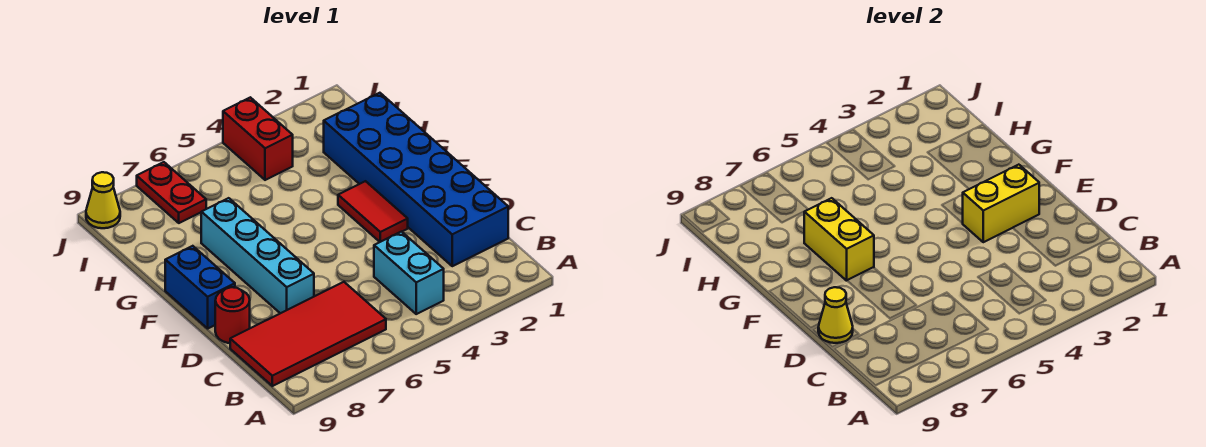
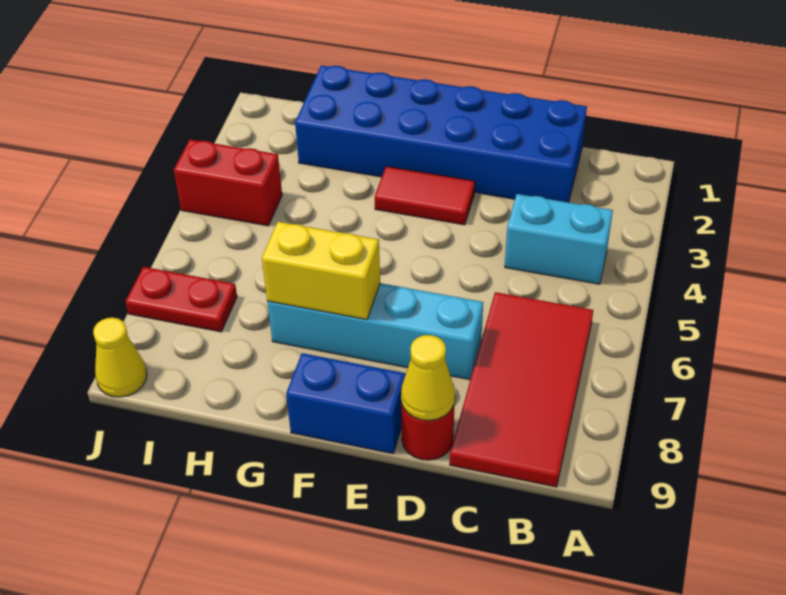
yellow 1x2 brick [963,165,1039,242] -> none

